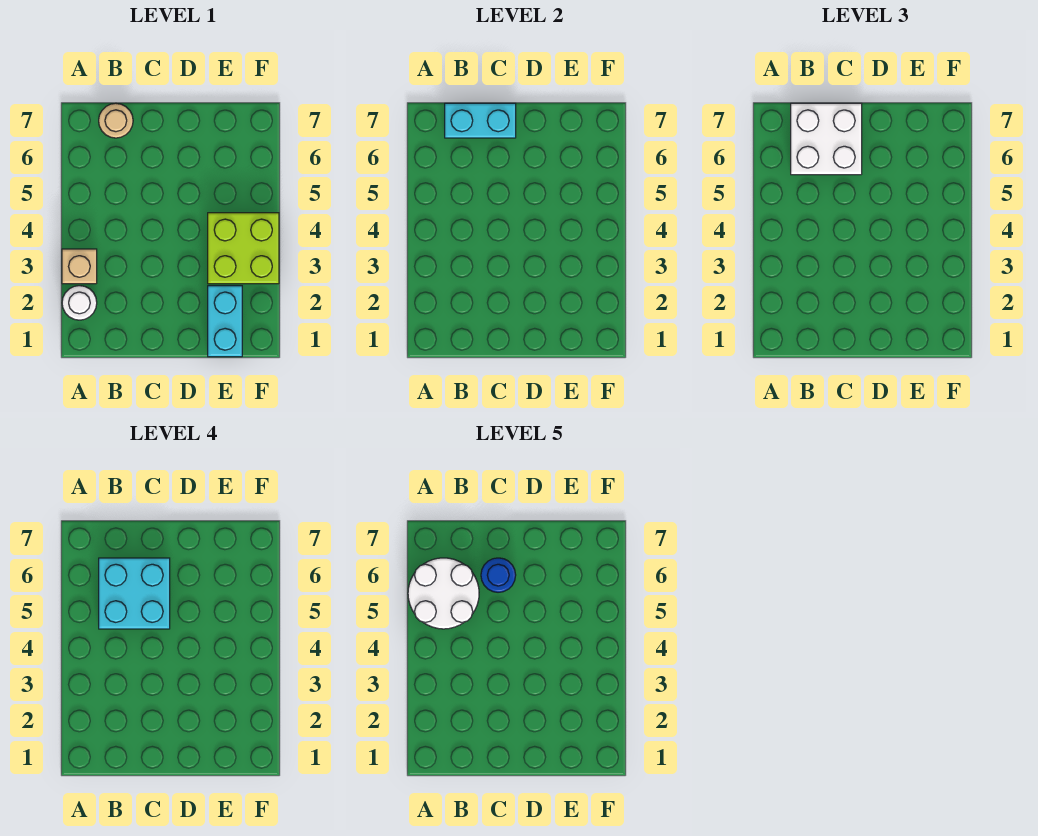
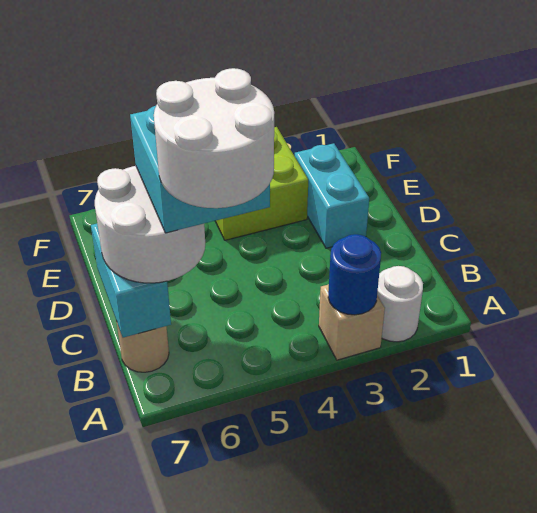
white 2x2 brick [791,103,862,175] -> white 2x2 round brick [95,166,205,283]
blue 1x1 round brick [481,558,516,592] -> blue 1x1 round brick moved to [328,234,381,315]
cyan 1x2 brick [208,286,242,357] -> cyan 1x2 brick turned to [295,143,369,248]

